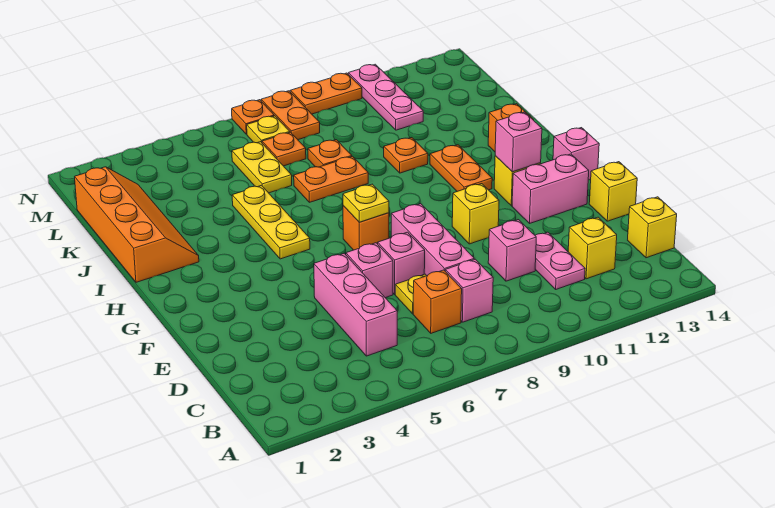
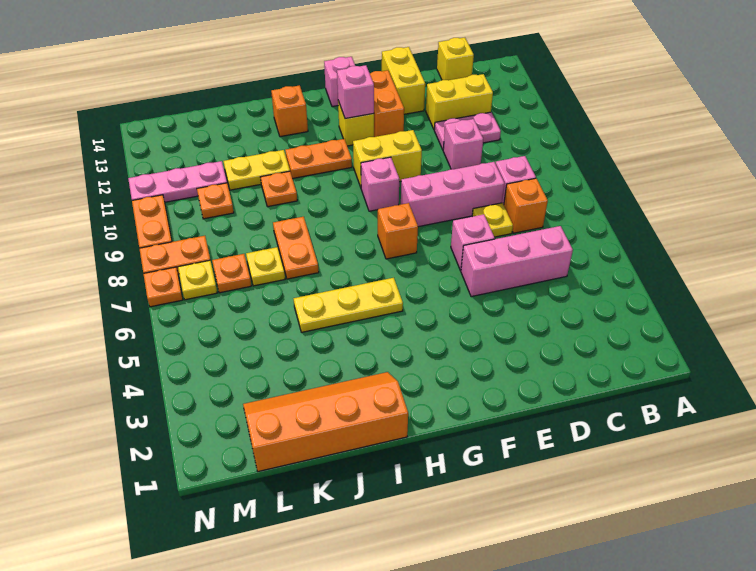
yellow 1x1 brick [568,217,617,279] -> yellow 1x2 brick [426,74,493,130]
pink 1x1 brick [378,232,425,294] -> pink 1x1 brick moved to [361,157,399,211]
yellow 1x1 brick [589,162,637,221] -> yellow 1x2 brick [382,47,425,114]
yellow 1x1 brick [452,184,499,244] -> yellow 1x2 brick [353,130,422,187]
pink 1x2 brick [512,154,589,223] -> orange 1x2 brick [370,70,404,137]
yellow 1x1 plate [343,184,389,222] -> yellow 1x1 plate moved to [246,247,285,286]
yellow 1x2 plate [232,142,292,193] -> yellow 1x2 plate moved to [224,150,290,190]
orange 1x1 plate [308,140,352,167] -> orange 1x1 plate moved to [197,183,234,219]

